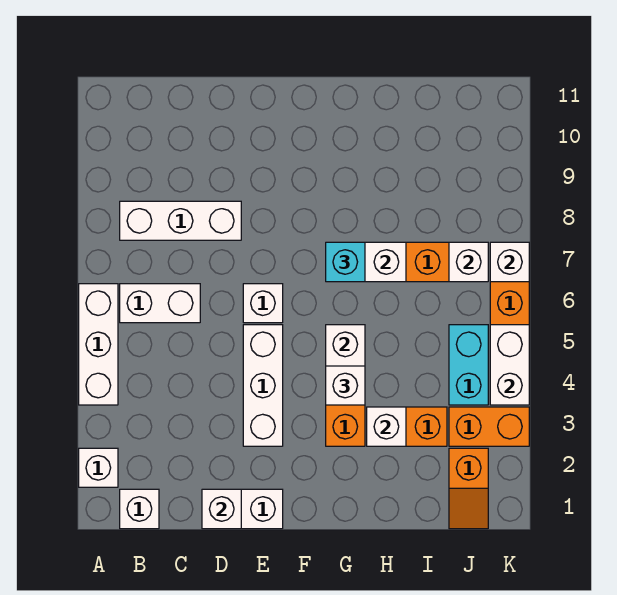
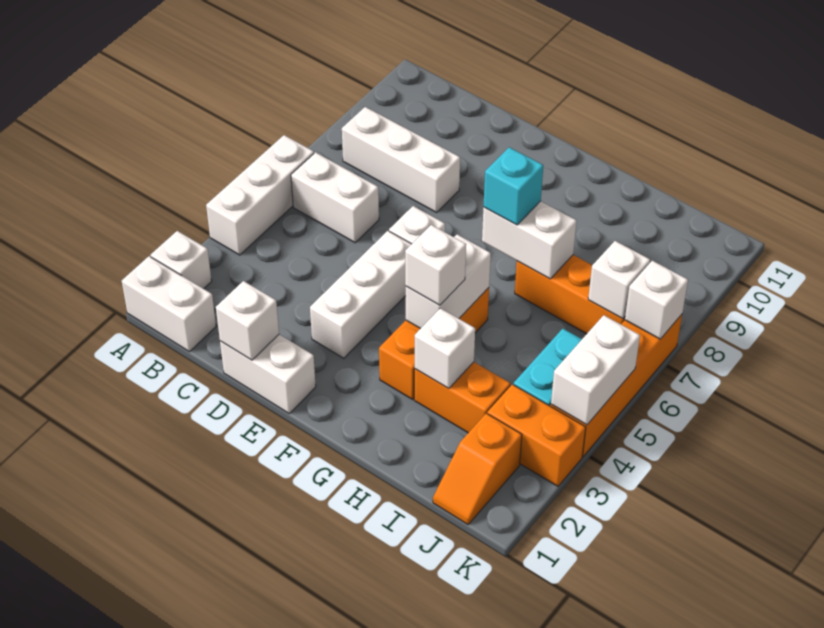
white 1x1 brick [120,489,159,529] -> white 1x2 brick [122,256,216,352]

